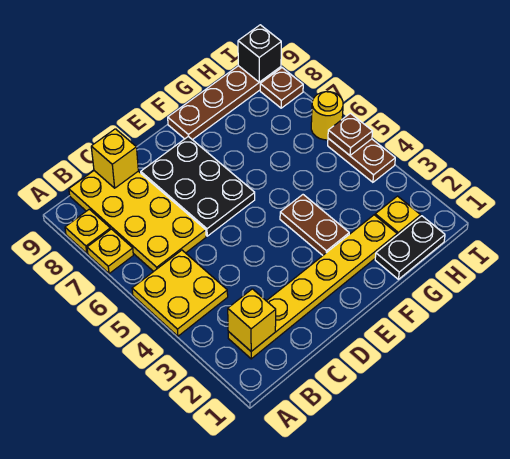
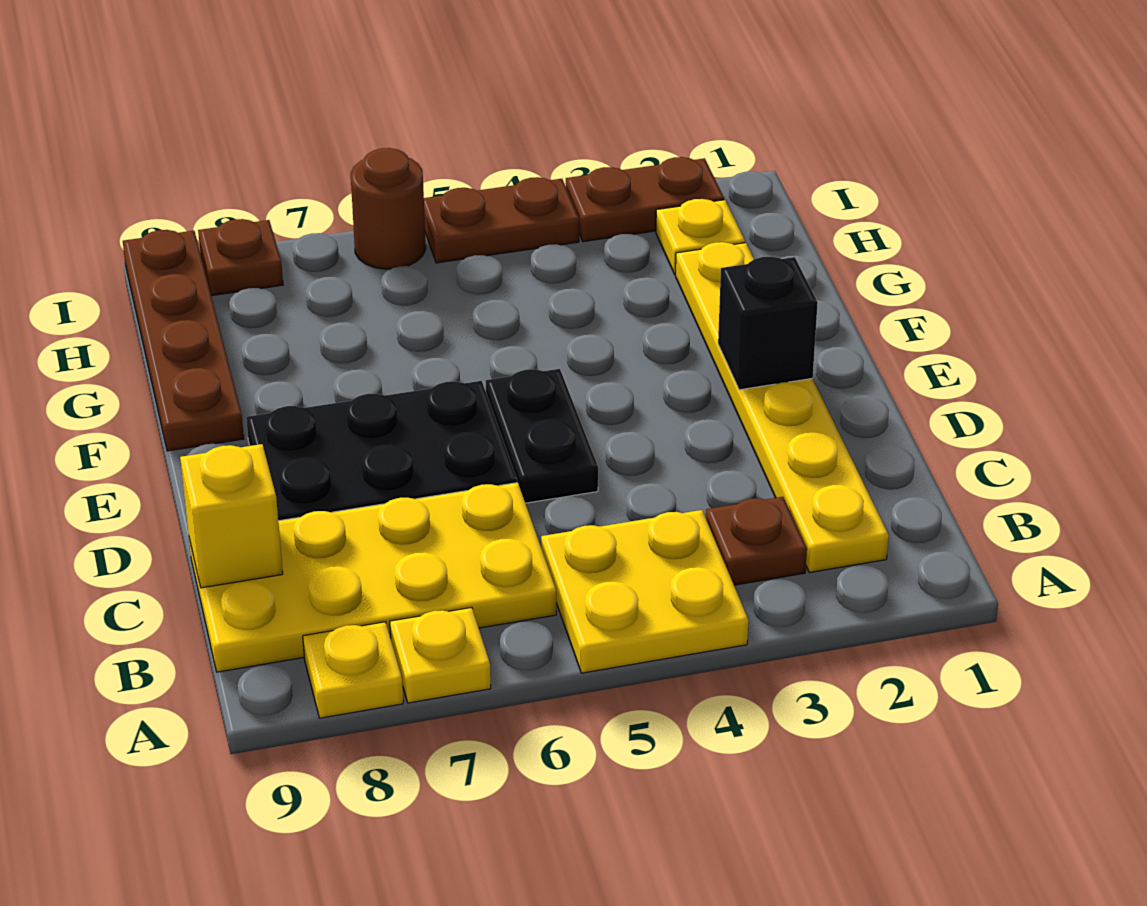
yellow 1x1 brick [228,289,276,351] -> none
brown 1x2 plate [280,195,349,255] -> brown 1x2 plate moved to [566,157,724,242]
black 1x2 plate [375,216,445,279] -> black 1x2 plate moved to [486,369,598,503]
brown 1x1 plate [328,113,373,155] -> brown 1x1 plate moved to [706,497,807,585]
yellow 1x1 round brick [311,92,343,140] -> brown 1x1 round brick [351,148,426,269]
black 1x1 brick [238,25,281,82] -> black 1x1 brick moved to [718,257,818,390]

